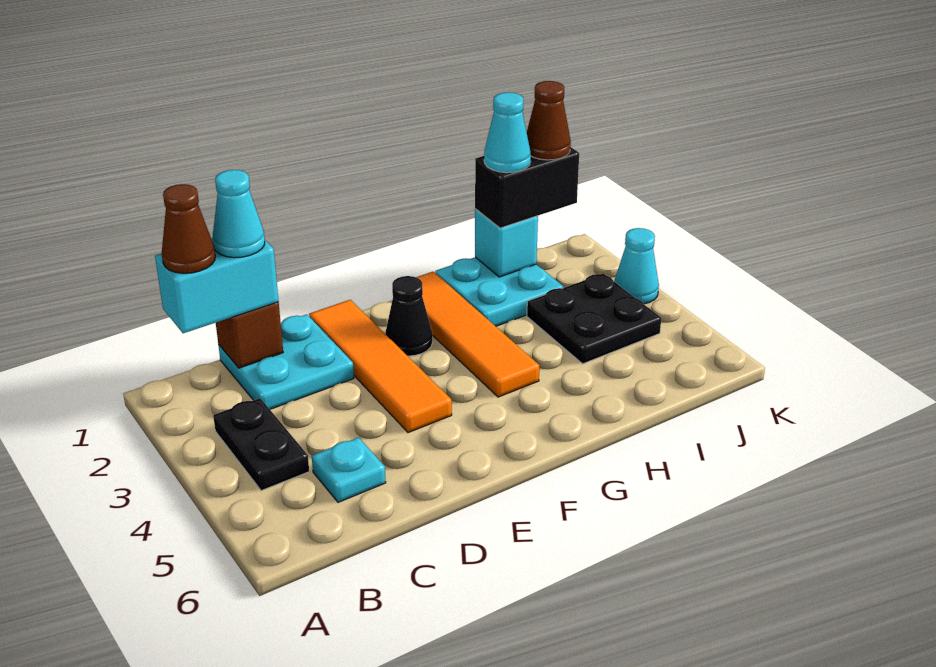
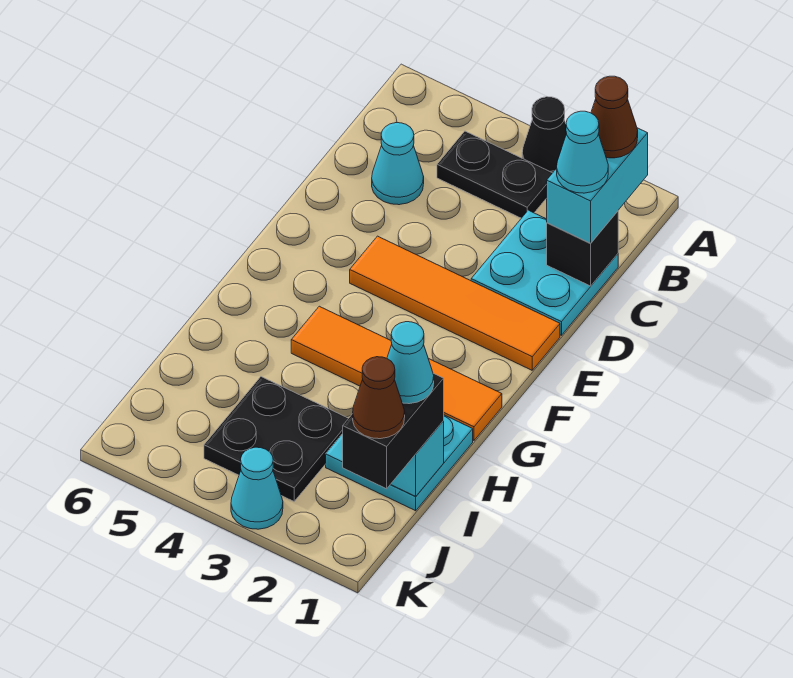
brown 1x1 brick [216,302,283,368] -> black 1x1 brick [547,211,618,286]
cyan 1x1 plate [312,437,386,502] -> cyan 1x1 cone [372,123,424,205]
black 1x1 cone [385,276,432,356] -> black 1x1 cone moved to [522,97,567,173]

